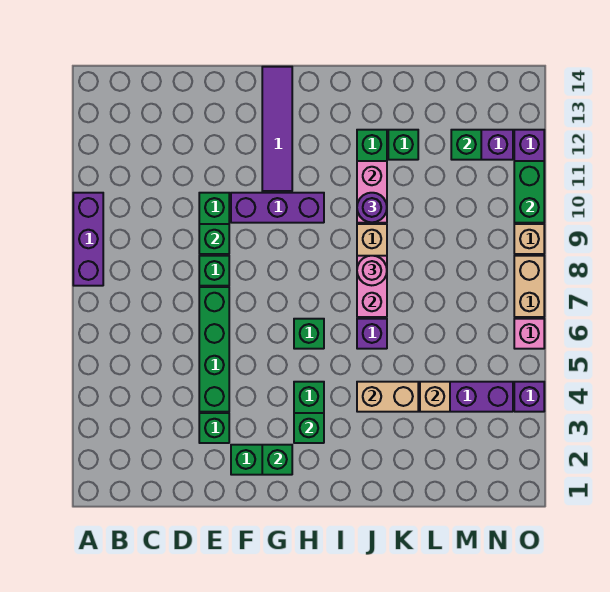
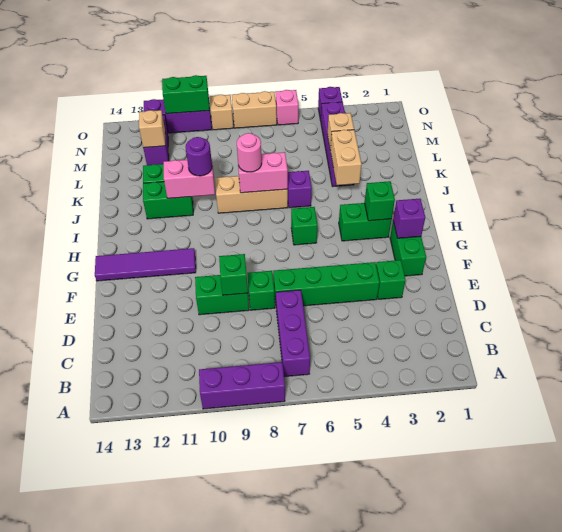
purple 1x3 brick [231,193,324,223] -> purple 1x3 brick moved to [276,290,310,377]
green 1x1 brick [262,445,292,475] -> purple 1x1 brick [393,199,425,238]
green 1x1 brick [451,130,481,160] -> tan 1x1 brick [139,110,165,148]

